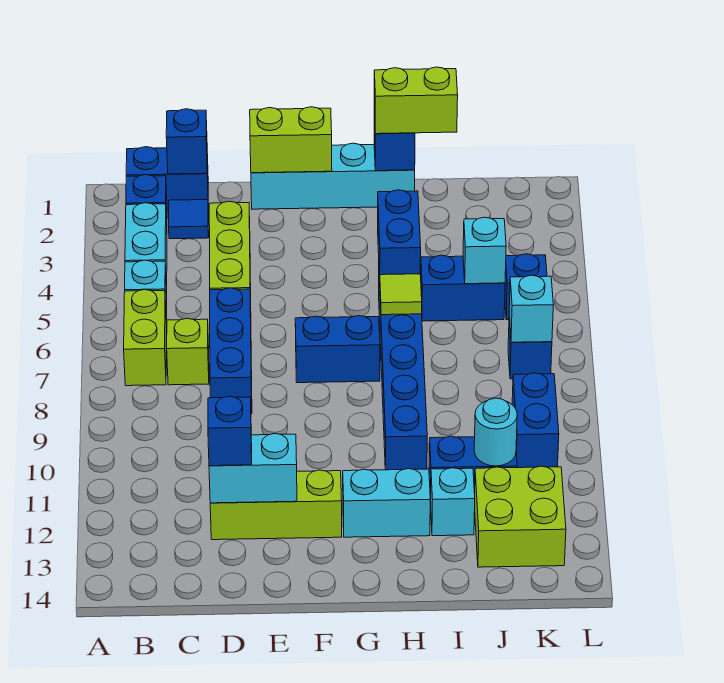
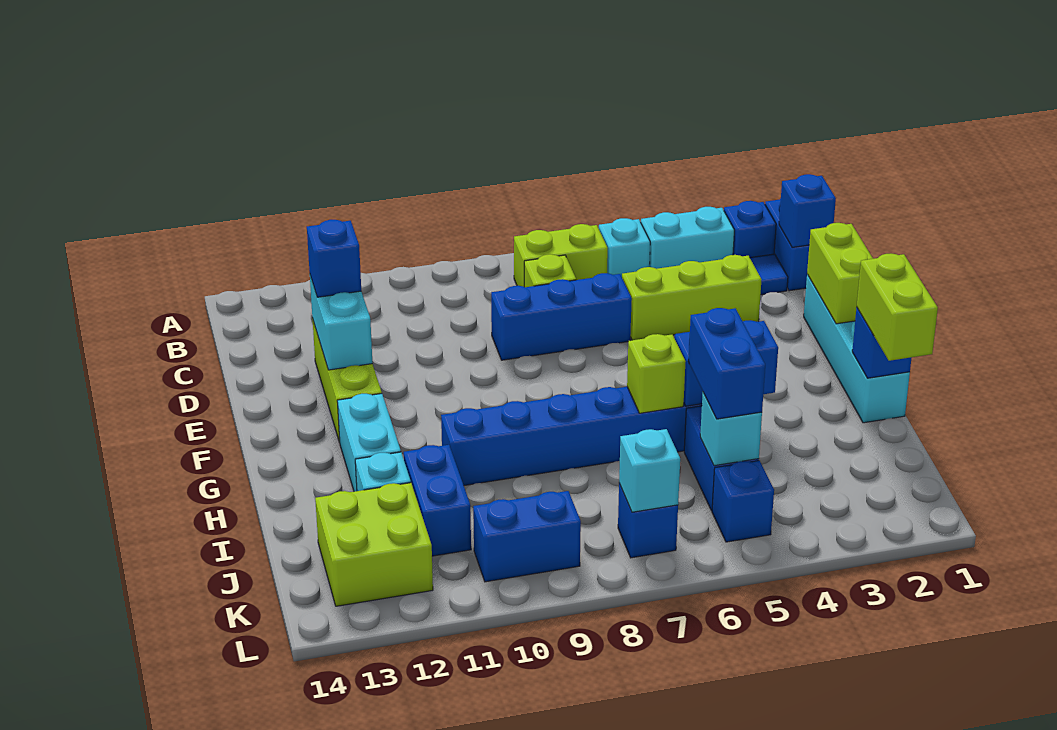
blue 1x2 brick [295,316,380,383] -> blue 1x2 brick moved to [688,308,765,419]
lime 1x1 tile [380,274,422,315] -> lime 1x1 brick [627,334,686,413]
cyan 1x1 round brick [474,398,517,466] -> none

